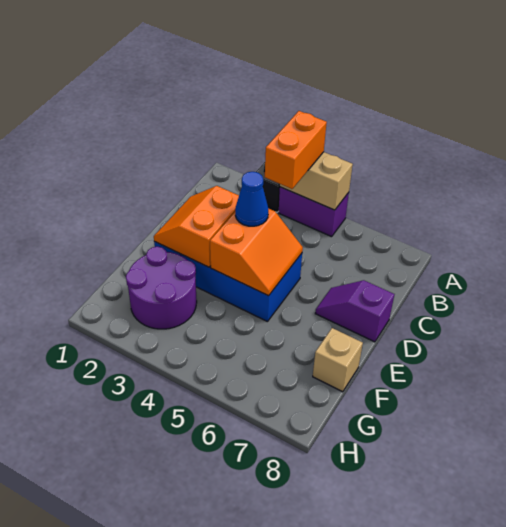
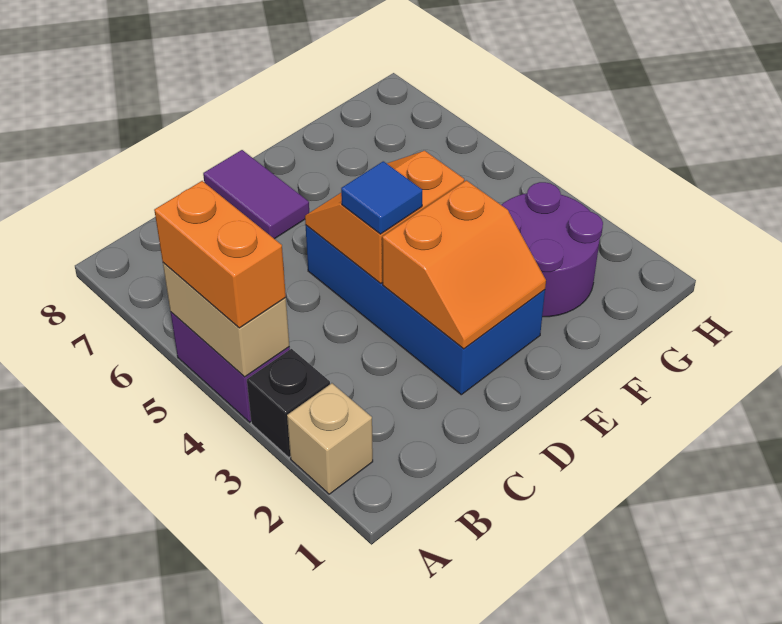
orange 1x2 brick [265,111,327,189] -> orange 1x2 brick turned to [154,181,286,328]
blue 1x1 cone [235,172,268,226] -> blue 1x1 tile [341,161,422,234]
purple 1x2 slope [315,280,394,342] -> purple 1x2 tile [203,150,309,239]
tan 1x1 brick [313,328,363,392] -> tan 1x1 brick moved to [287,383,373,494]

